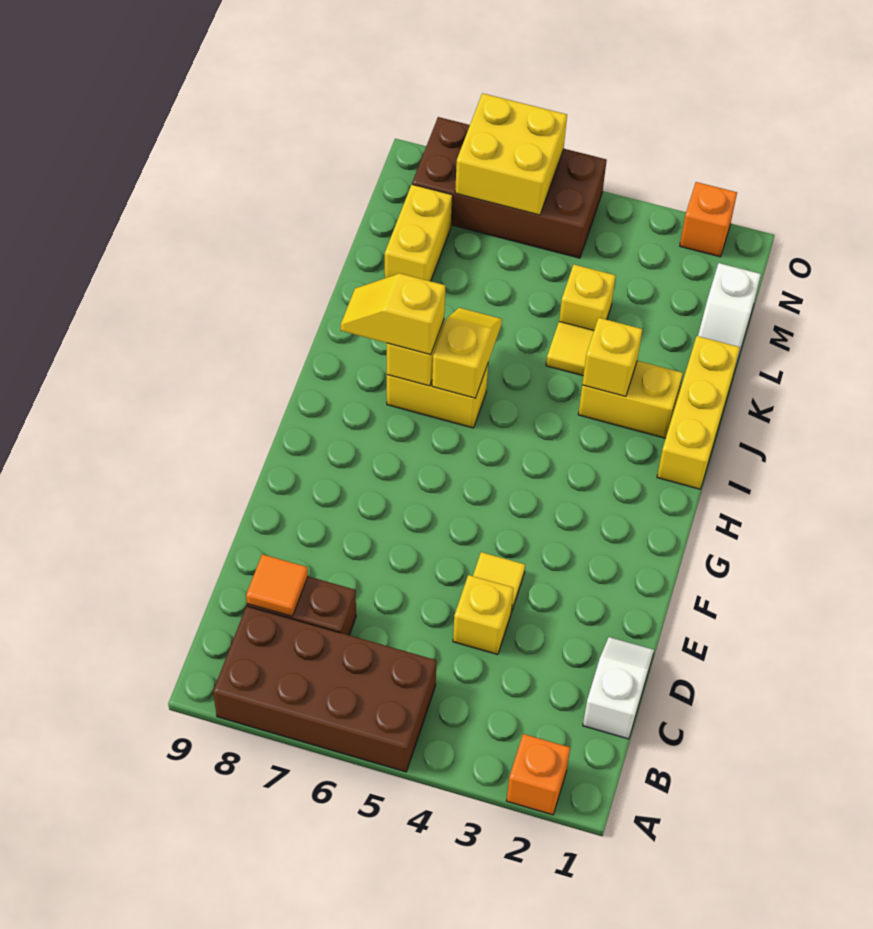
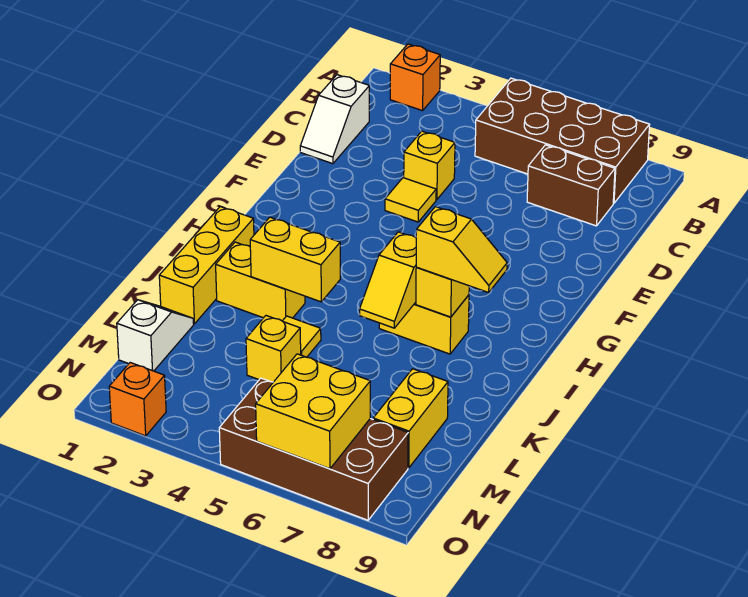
orange 1x1 tile [246,554,308,617] -> none
yellow 1x1 brick [582,318,642,397] -> yellow 1x2 brick [250,217,340,302]

